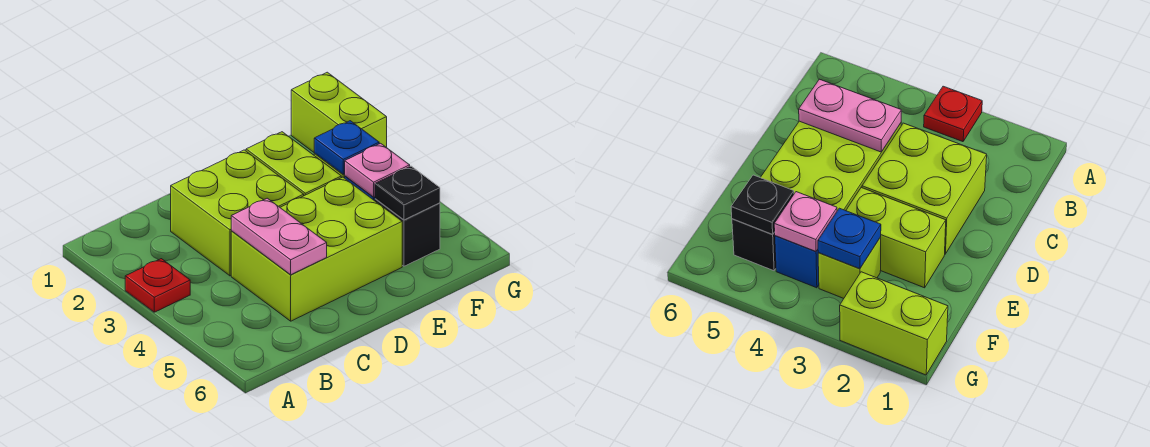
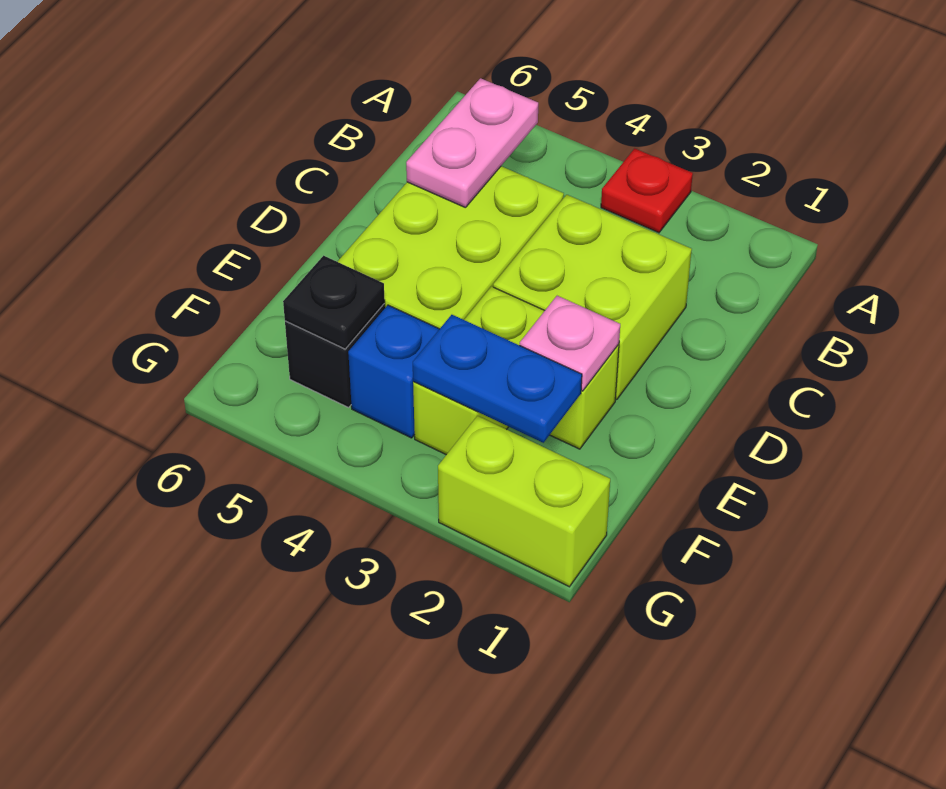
pink 1x2 plate [231,198,327,275] -> pink 1x2 plate turned to [406,78,538,208]
blue 1x1 plate [314,121,379,174] -> blue 1x2 plate [413,315,582,443]
pink 1x1 plate [345,143,410,197] -> pink 1x1 plate moved to [520,296,620,391]

